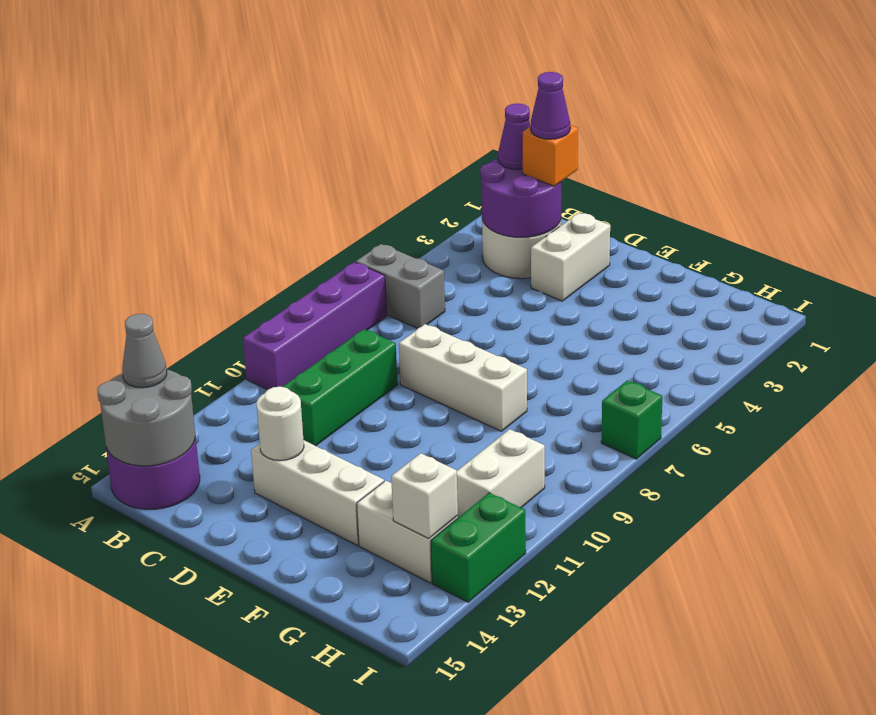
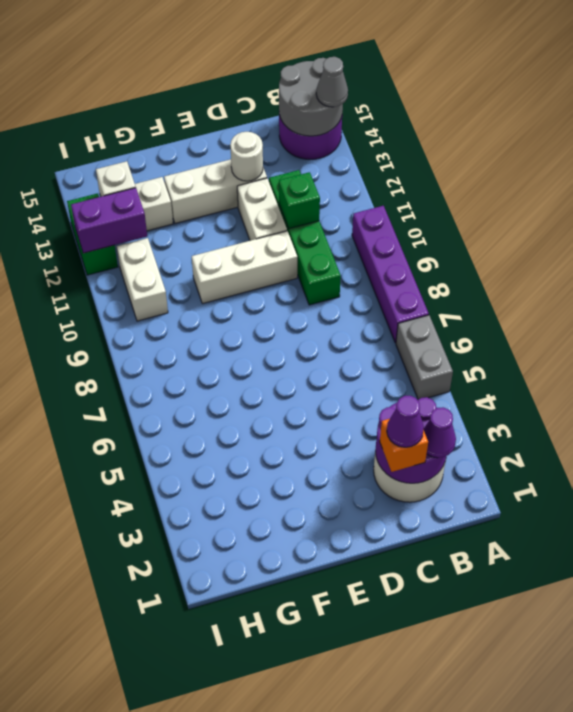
grey 1x2 brick [356,244,445,329] -> grey 1x2 brick turned to [396,315,453,399]
green 1x3 brick [283,329,398,446] -> green 1x4 brick [269,170,341,305]
white 1x2 brick [531,213,610,301] -> white 1x2 brick moved to [237,178,287,241]
white 1x3 brick [399,324,527,431] -> white 1x3 brick moved to [192,231,297,304]
none -> purple 1x2 brick [71,188,147,253]
green 1x1 brick [601,380,662,459] -> green 1x1 brick moved to [279,172,320,229]

